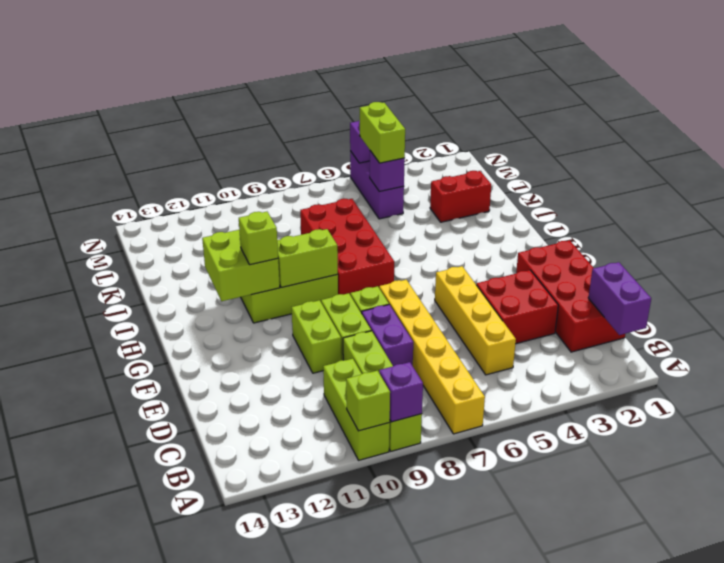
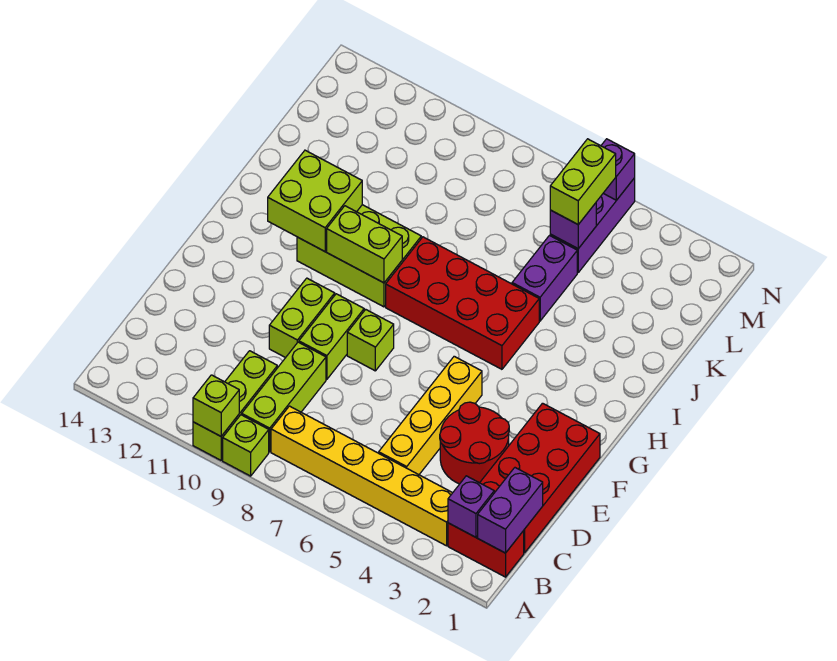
yellow 1x6 brick [379,280,485,434] -> yellow 1x6 brick turned to [271,406,452,546]
purple 1x1 brick [379,362,423,422] -> purple 1x1 brick moved to [448,476,494,537]
red 2x2 brick [476,270,558,344] -> red 2x2 round brick [440,402,509,484]
purple 1x2 brick [362,305,413,366] -> purple 1x2 brick moved to [512,236,577,321]
red 2x4 brick [300,199,394,295] -> red 2x4 brick turned to [386,237,539,369]
lime 1x1 brick [239,212,278,265] -> none
red 1x2 brick [430,171,491,222] -> red 1x2 brick moved to [448,523,524,577]

